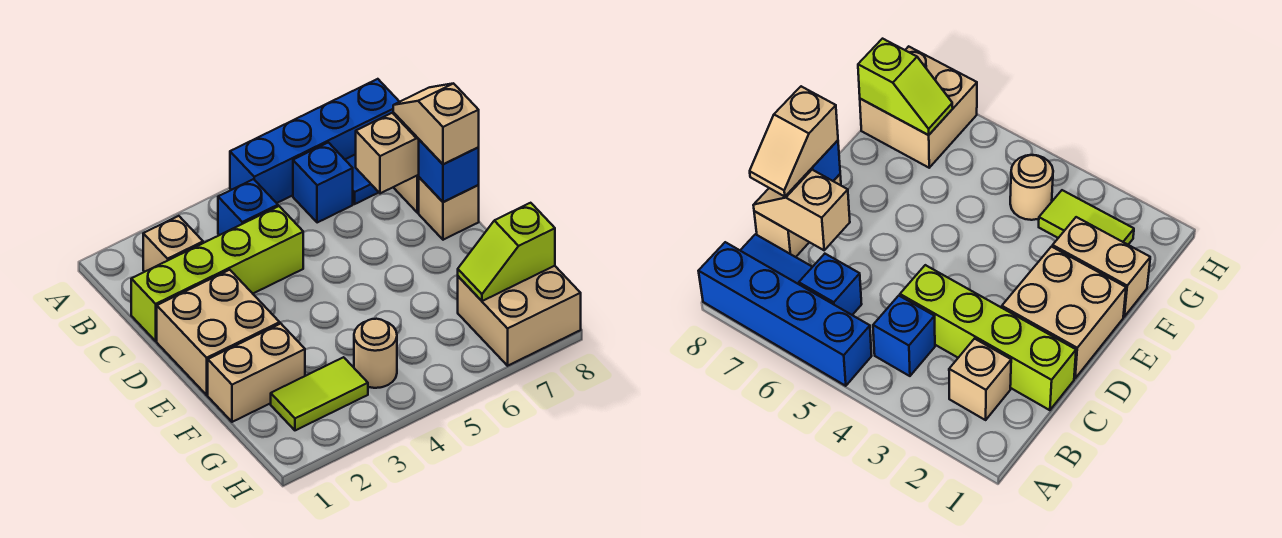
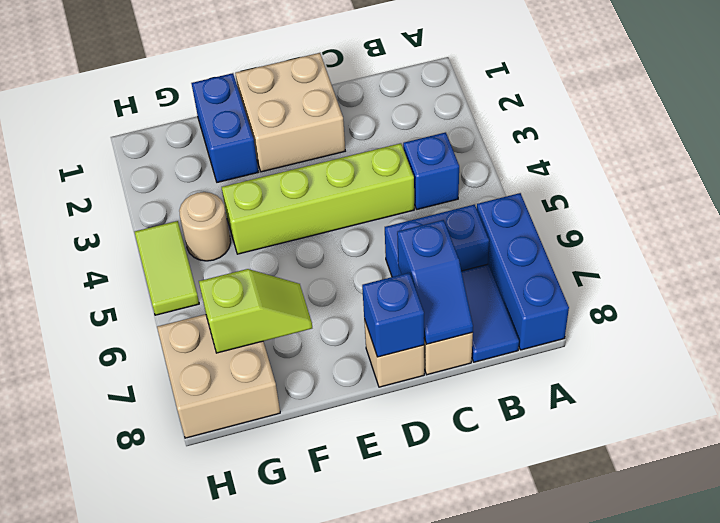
blue 1x4 brick [230,79,399,203] -> blue 1x3 brick [477,193,569,350]
tan 1x1 brick [143,216,203,272] -> none
blue 1x1 brick [293,143,353,223] -> blue 1x2 brick [385,205,489,277]
lime 1x4 brick [131,206,303,341] -> lime 1x4 brick turned to [222,143,414,254]
tan 1x2 slope [356,113,419,193] -> blue 1x2 slope [397,220,473,344]
tan 1x2 slope [393,84,479,164] -> none
tan 1x2 brick [208,324,305,422] -> blue 1x2 brick [191,73,258,182]
lime 1x2 tile [271,357,368,430] -> lime 1x2 tile moved to [135,221,199,315]
lime 1x2 slope [458,203,555,301] -> lime 1x2 slope turned to [199,269,312,353]

